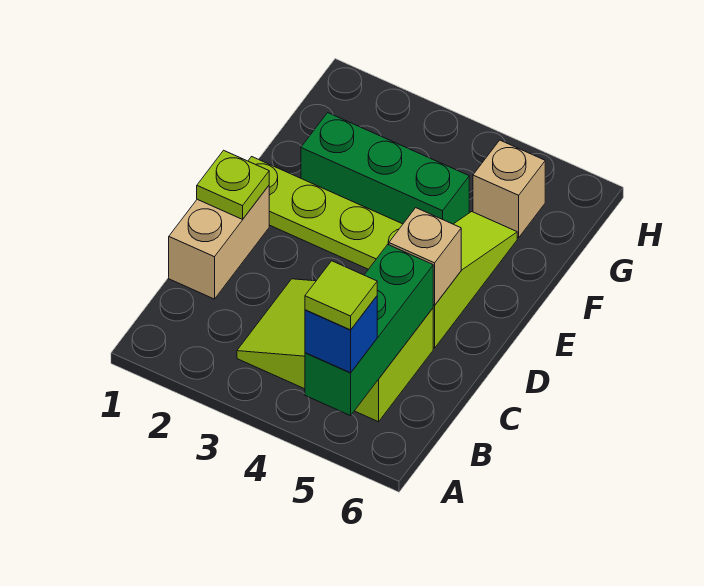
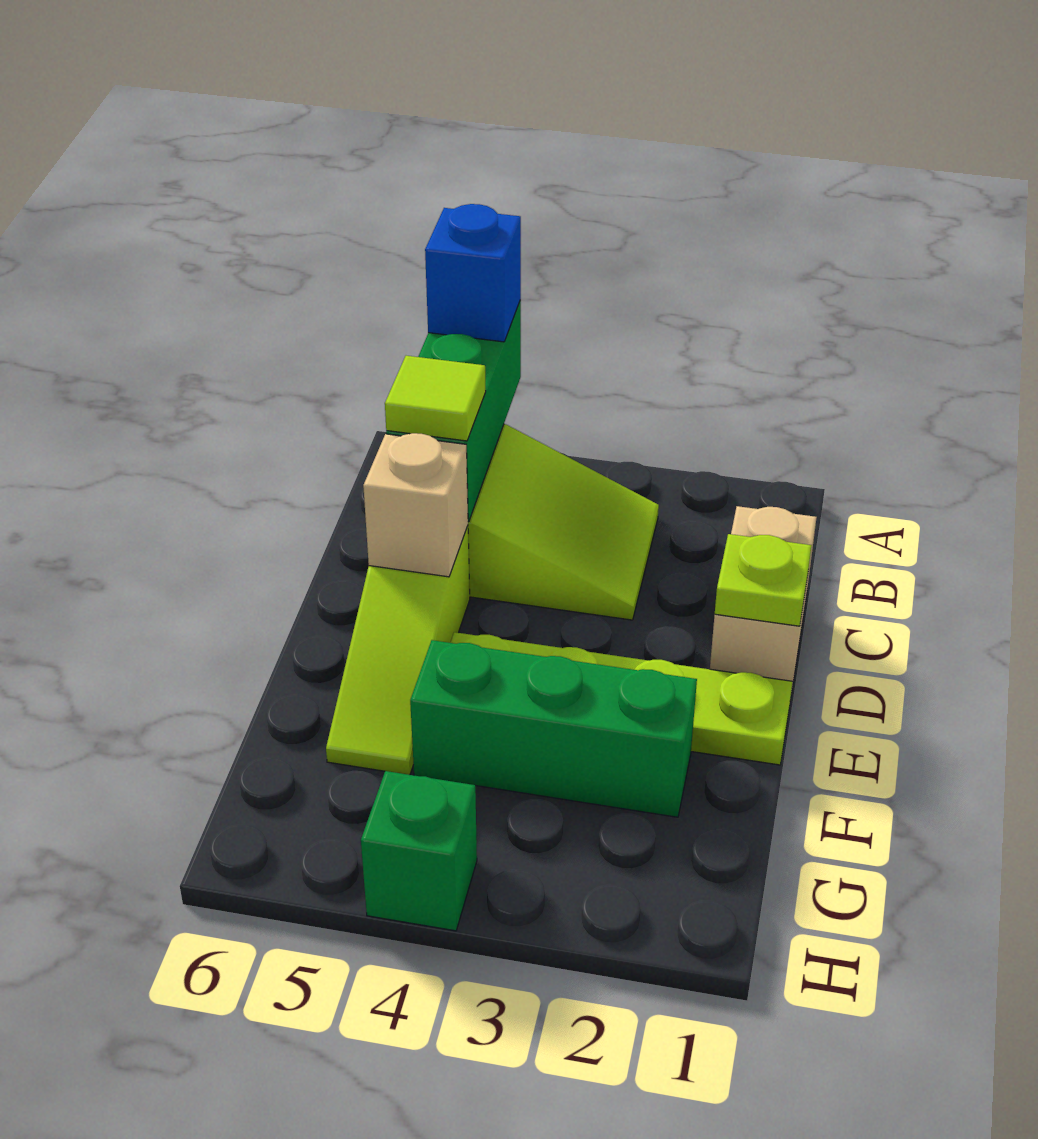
lime 1x1 tile [305,261,377,330] -> lime 1x1 tile moved to [385,356,486,441]
tan 1x1 brick [473,140,545,238] -> none
none -> green 1x1 brick [361,771,477,931]

